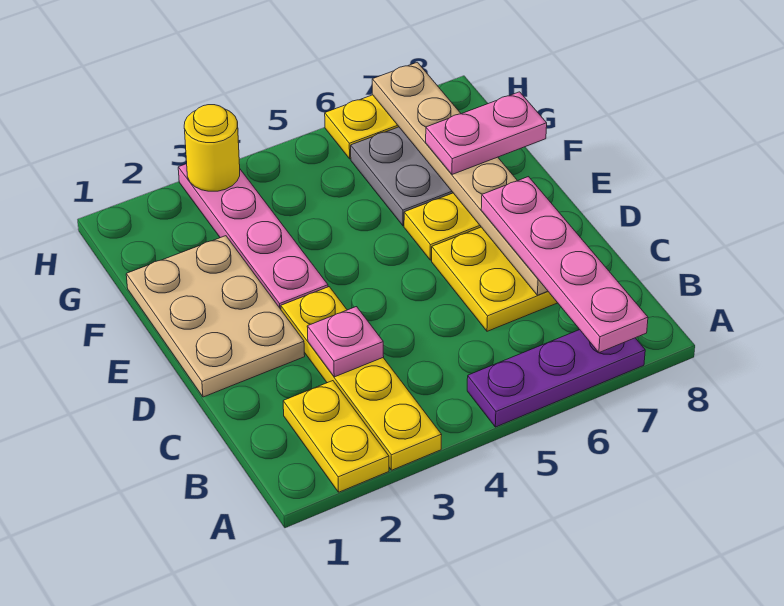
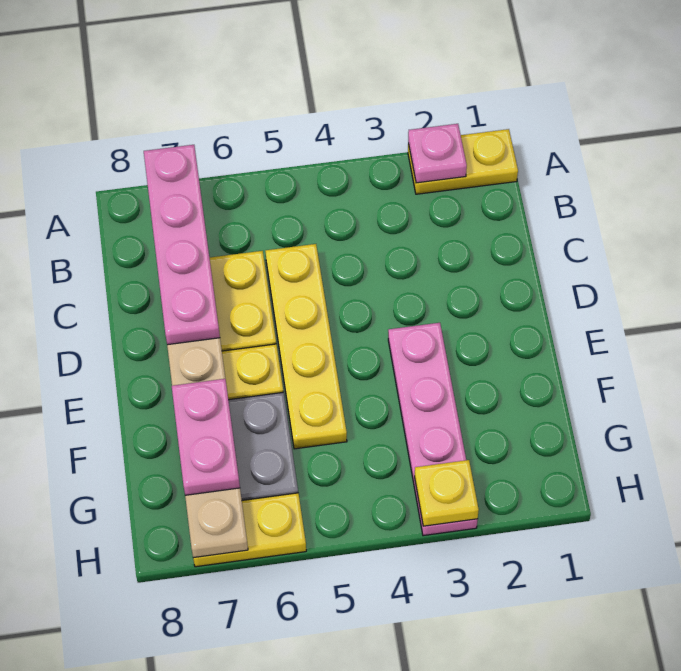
yellow 1x2 plate [283,381,389,492] -> yellow 1x2 plate turned to [408,129,518,194]
yellow 1x4 plate [281,287,442,470] -> yellow 1x4 plate moved to [265,244,347,449]
purple 1x3 plate [467,330,645,427] -> none
pink 1x1 plate [307,307,384,377] -> pink 1x1 plate moved to [408,124,467,183]
tan 2x3 plate [126,236,305,397] -> none
pink 1x2 plate [426,92,547,175] -> pink 1x2 plate turned to [172,379,240,495]
yellow 1x1 round brick [184,105,240,191] -> yellow 1x1 plate [415,460,479,526]

